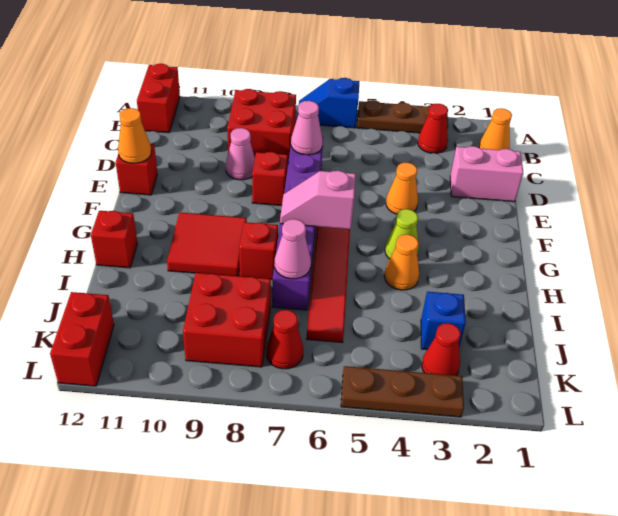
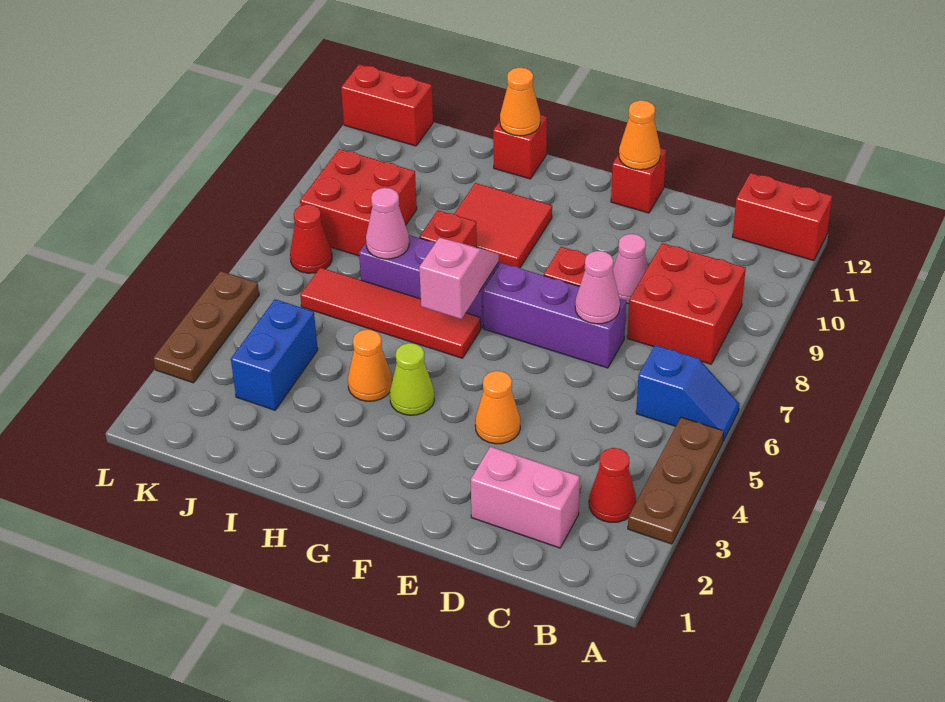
blue 1x2 slope [297,78,359,128] -> blue 1x2 slope turned to [636,345,739,441]
orange 1x1 cone [479,108,512,150] -> orange 1x1 cone moved to [500,68,540,136]
pink 1x2 brick [450,146,523,202] -> pink 1x2 brick turned to [471,447,580,548]
blue 1x1 brick [421,292,466,350] -> blue 1x2 brick [231,299,318,410]
red 1x1 cone [422,323,461,376] -> none

